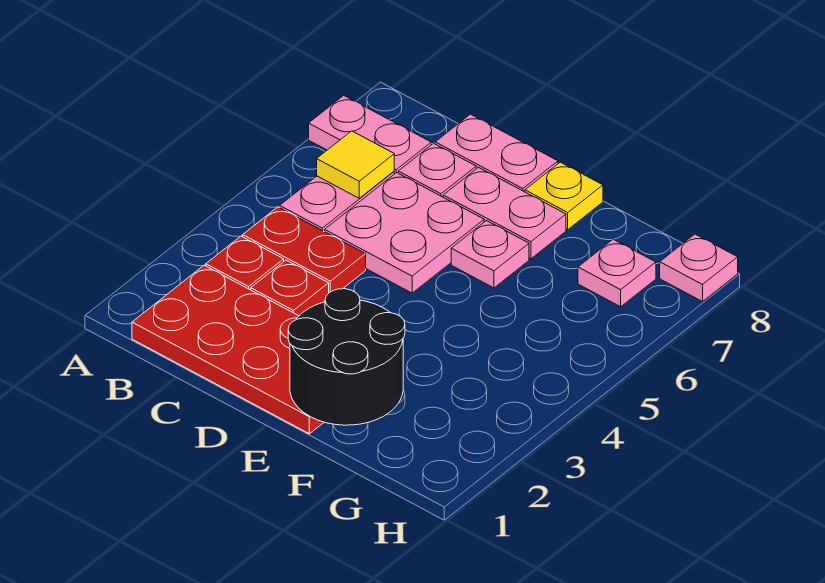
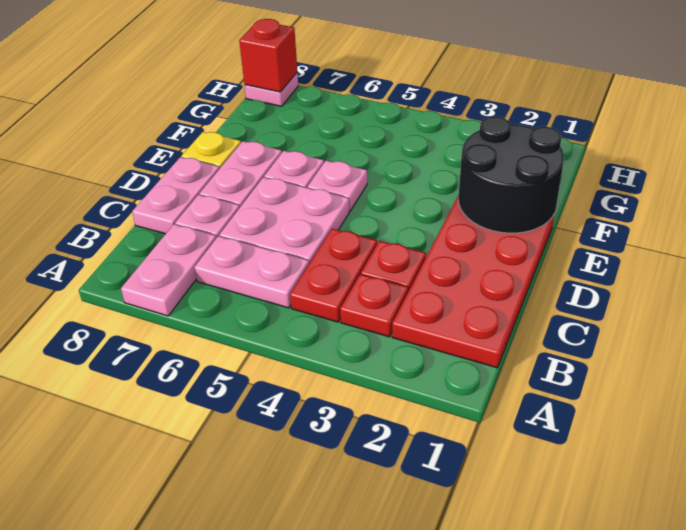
yellow 1x1 tile [317,131,394,198] -> none
pink 1x1 plate [578,239,656,307] -> pink 1x1 plate moved to [308,161,367,211]
none -> red 1x1 brick [239,19,297,92]

